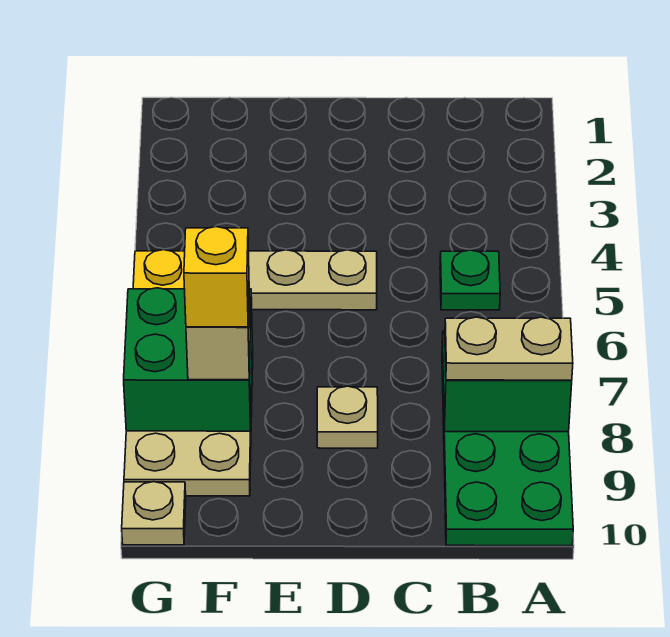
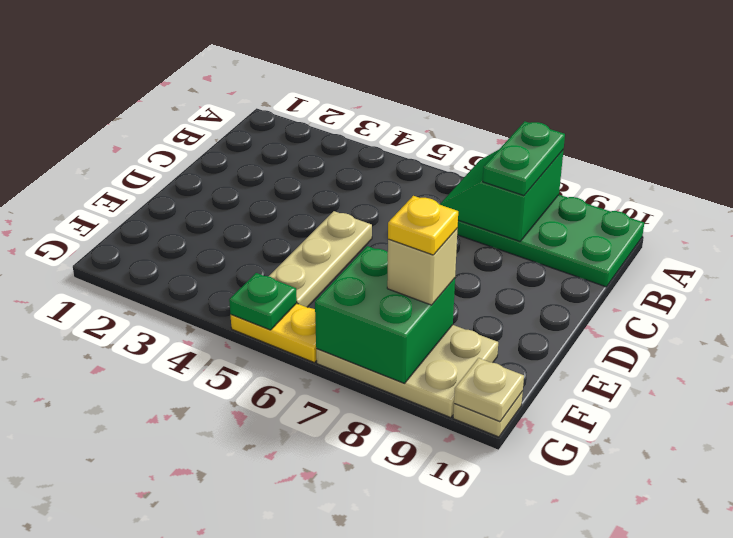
tan 1x2 plate [445,317,573,380] -> green 1x2 plate [483,121,565,196]
green 1x1 plate [440,250,500,310] -> green 1x1 plate moved to [229,273,297,330]
tan 1x1 plate [317,386,378,448] -> tan 1x1 plate moved to [454,358,524,422]
yellow 1x1 brick [184,227,249,327] -> yellow 1x1 plate [388,196,458,255]

